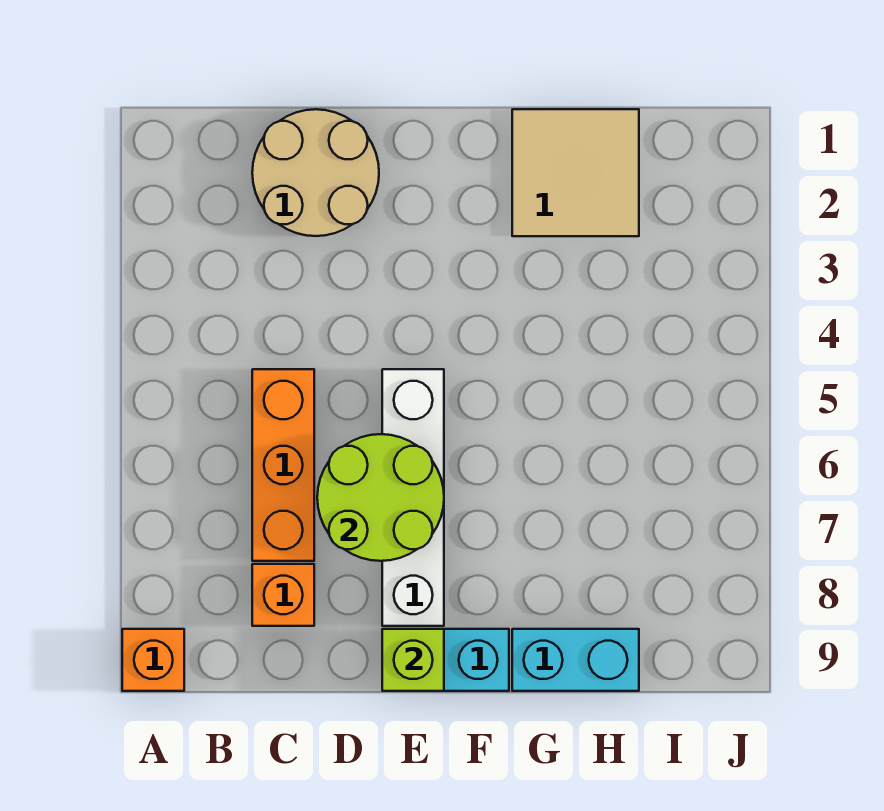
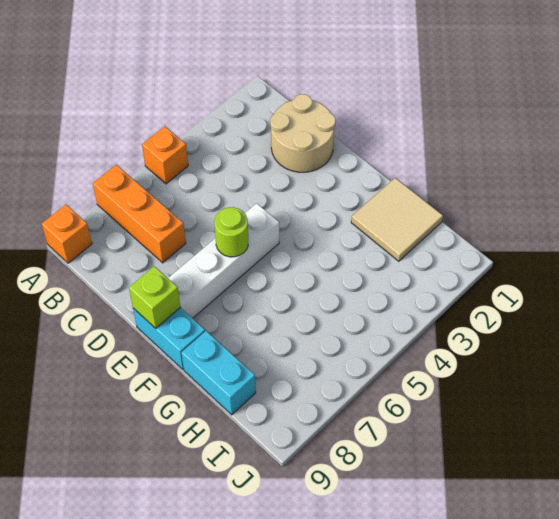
orange 1x3 brick [252,369,314,561] -> orange 1x3 brick turned to [93,165,186,263]
orange 1x1 brick [252,564,314,626] -> orange 1x1 brick moved to [142,126,188,184]
lime 2x2 round brick [317,434,444,561] -> lime 1x1 round brick [214,207,248,257]

